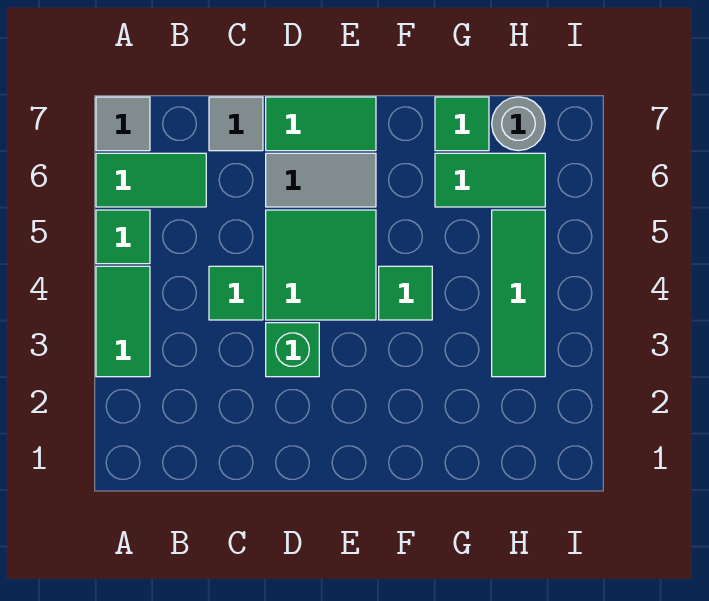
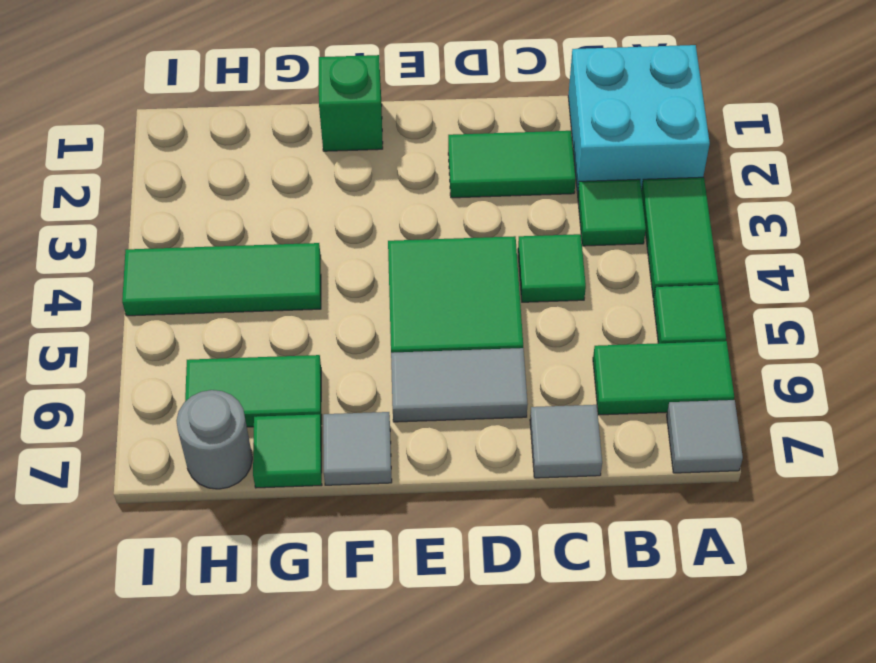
none -> cyan 2x2 brick [568,45,710,193]
green 1x1 brick [266,323,319,377] -> green 1x1 brick moved to [319,55,383,151]
green 1x2 tile [266,97,376,151] -> green 1x2 tile moved to [448,131,576,198]
green 1x1 tile [379,266,432,320] -> green 1x1 tile moved to [578,179,646,246]
none -> grey 1x1 tile [323,412,392,485]
green 1x3 tile [492,210,545,377] -> green 1x3 tile turned to [122,243,321,316]

